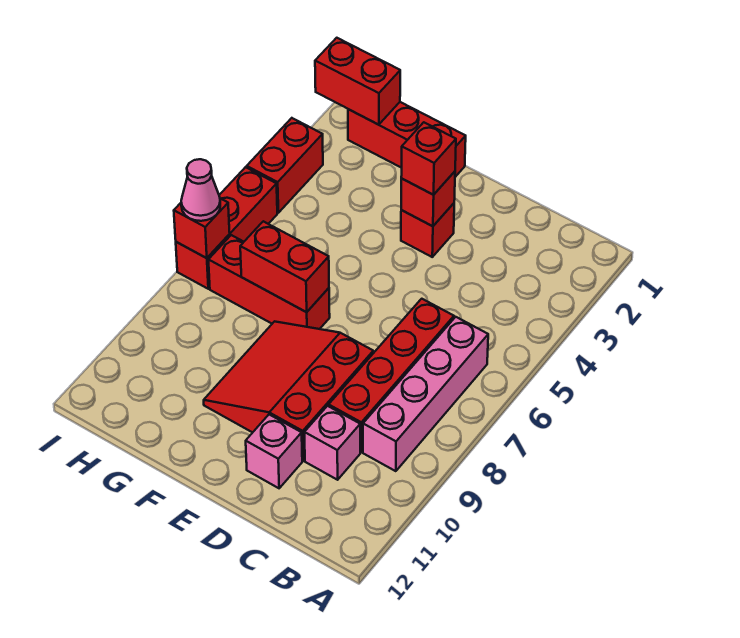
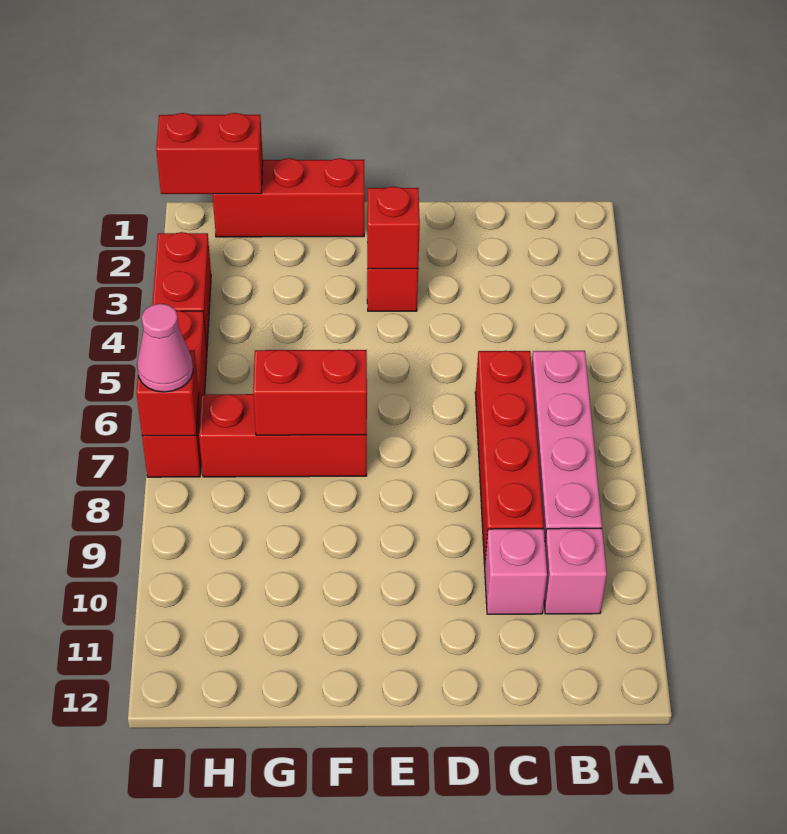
red 3x3 slope [204,321,373,461] -> none
pink 1x1 brick [246,415,302,488] -> pink 1x1 brick moved to [544,528,607,614]
red 1x1 brick [401,122,456,195] -> none

